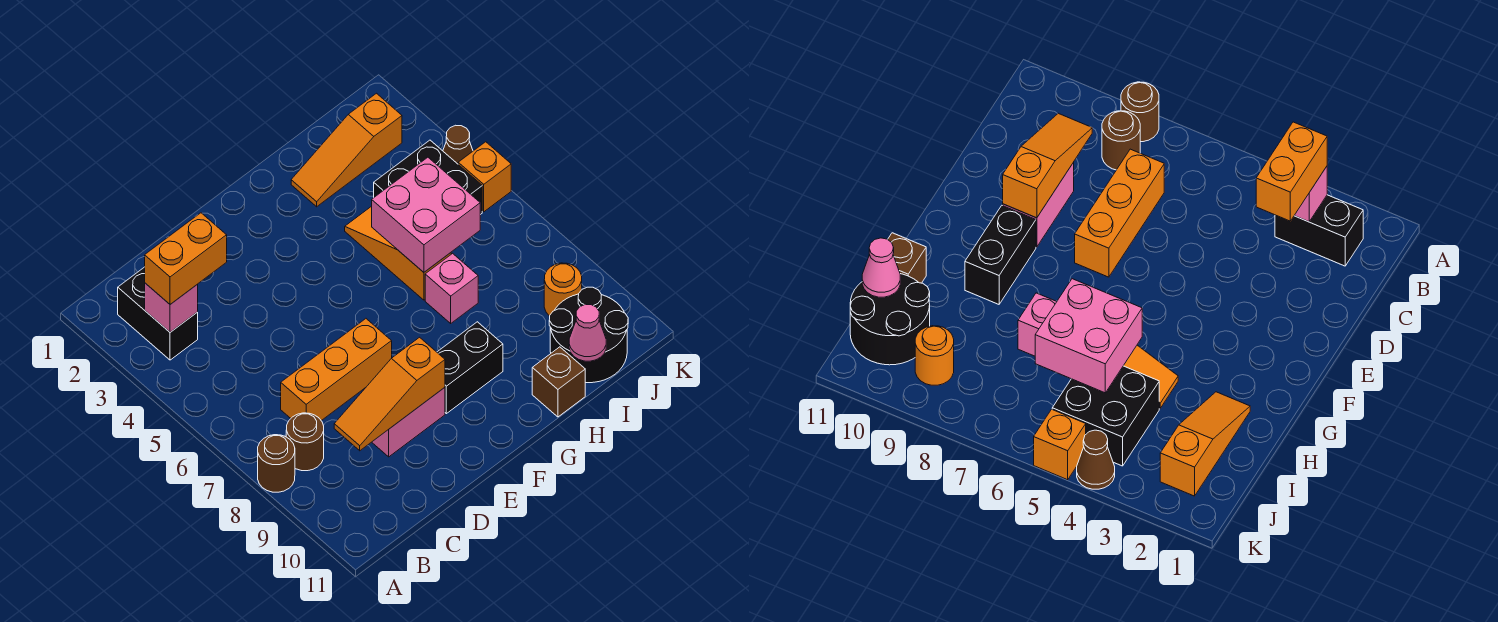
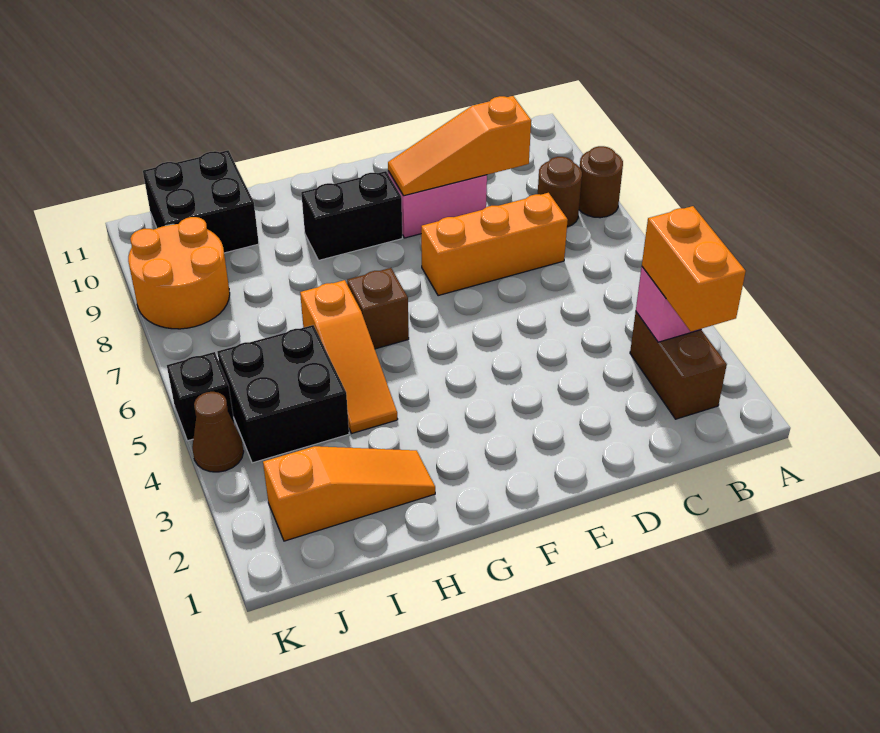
black 1x2 brick [118,267,198,360] -> brown 1x2 brick [630,312,727,419]
orange 1x2 brick [145,213,227,304] -> orange 1x2 brick turned to [642,206,746,332]
orange 1x3 slope [334,337,445,451] -> orange 1x3 slope turned to [388,96,531,196]
pink 2x2 brick [372,157,480,272] -> none
pink 1x1 brick [425,253,478,323] -> none
brown 1x1 brick [532,347,585,417] -> brown 1x1 brick moved to [347,268,409,349]
black 2x2 round brick [549,287,628,383] -> black 2x2 brick [143,150,259,253]
pink 1x1 cone [569,304,606,361] -> none
orange 1x1 round brick [544,263,582,316] -> orange 2x2 round brick [128,217,230,329]
orange 1x1 brick [458,142,511,212] -> black 1x1 brick [167,352,234,441]

